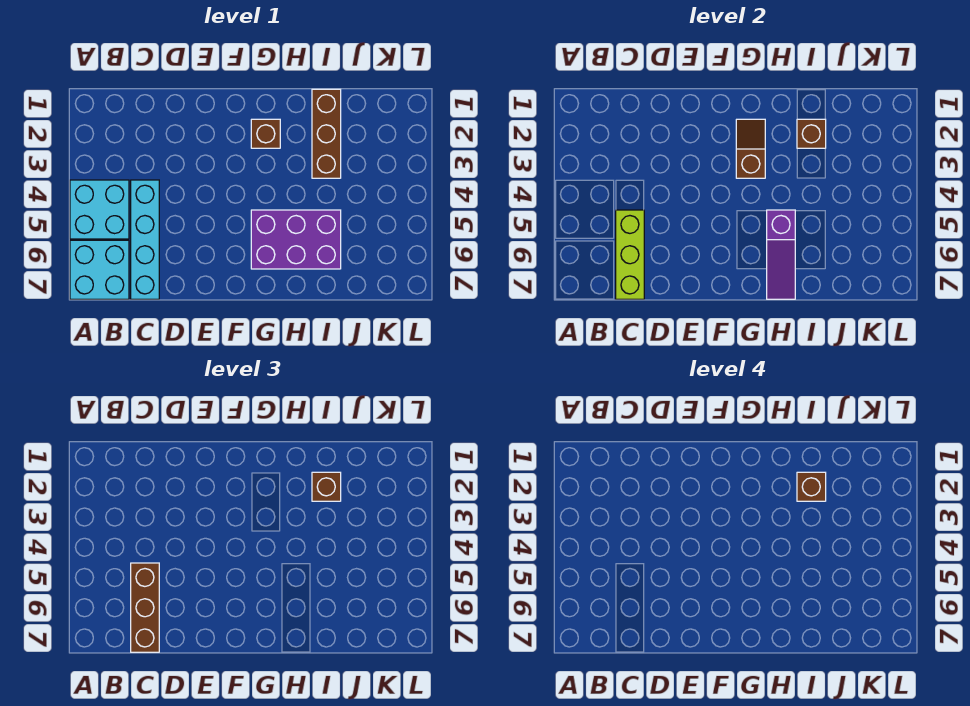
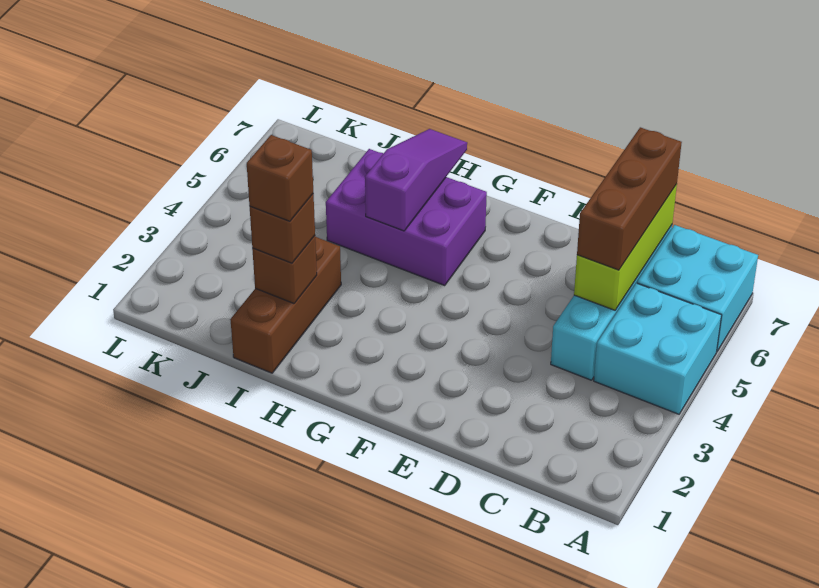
brown 1x1 brick [251,119,280,148] -> none
brown 1x2 slope [736,119,765,178] -> none

